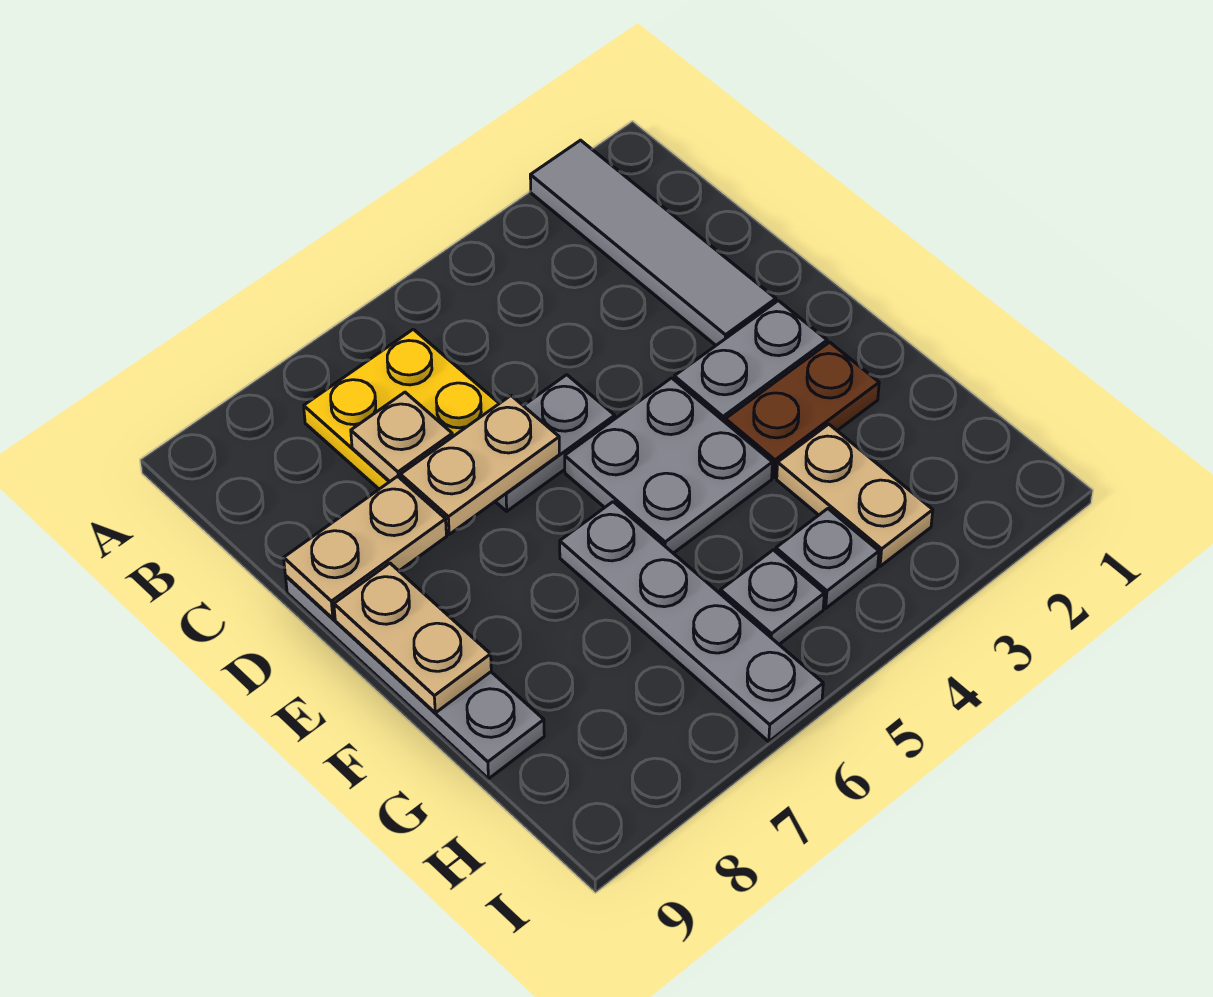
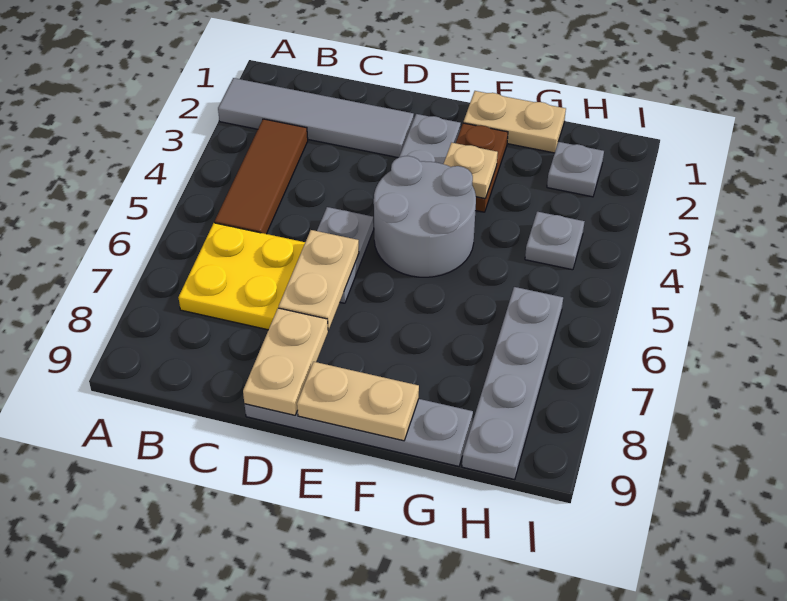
none -> brown 1x3 tile [215,119,308,234]
tan 1x1 plate [351,392,453,481] -> tan 1x1 plate moved to [444,143,498,199]
grey 2x2 plate [565,378,772,553] -> grey 2x2 round brick [374,156,476,277]
grey 1x4 plate [560,502,823,742] -> grey 1x4 plate turned to [462,287,563,480]
tan 1x2 plate [777,424,933,566] -> tan 1x2 plate moved to [463,91,566,153]
grey 1x1 plate [720,550,824,644] -> grey 1x1 plate moved to [547,142,604,197]

